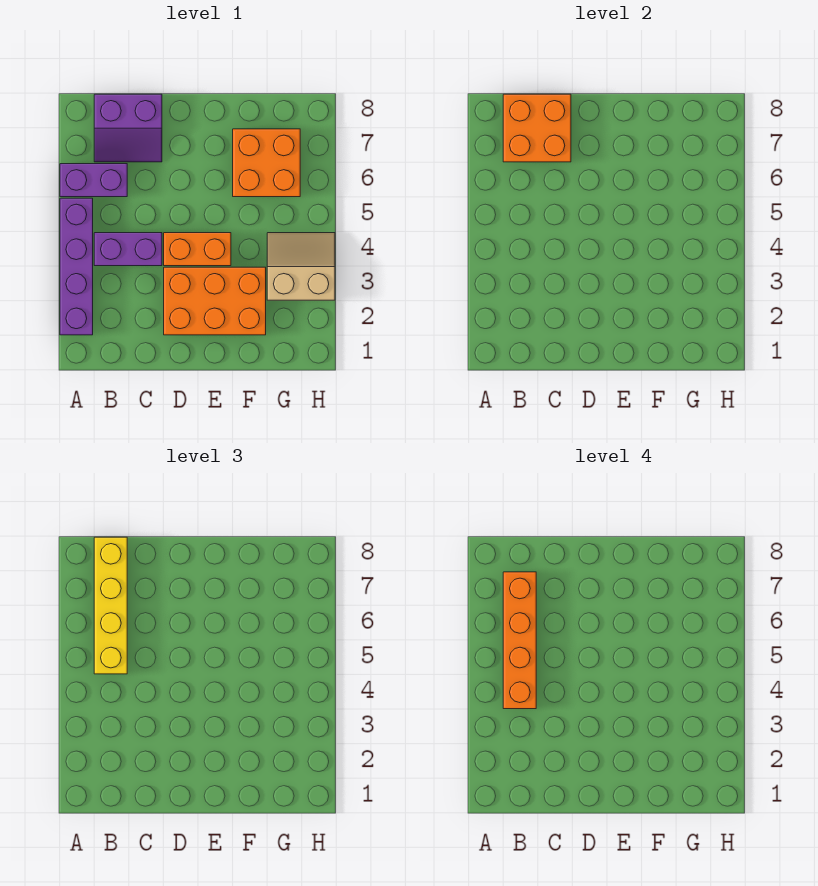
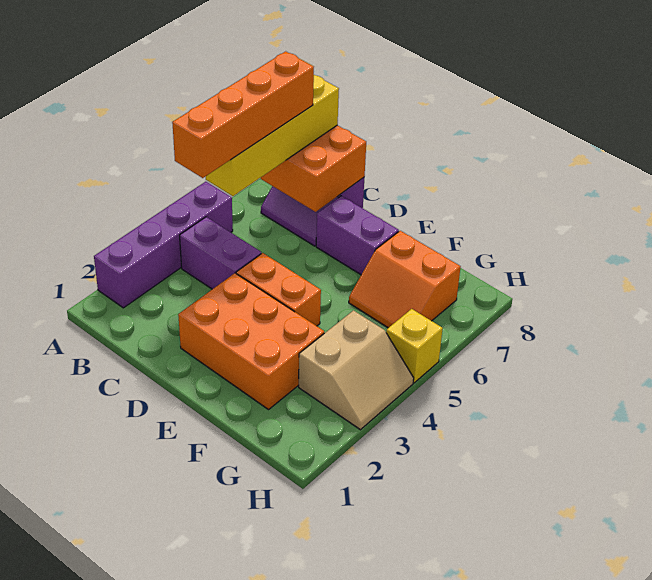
purple 1x2 brick [60,164,127,197] -> purple 1x2 brick moved to [316,196,399,275]
orange 2x2 brick [233,129,300,197] -> orange 2x2 slope [349,231,461,328]
tan 2x2 slope [267,233,335,300] -> tan 2x2 slope turned to [299,310,414,430]
none -> yellow 1x1 brick [386,309,443,383]

